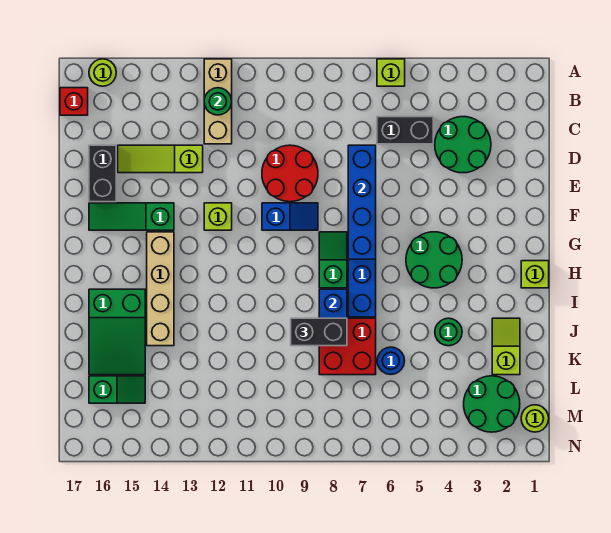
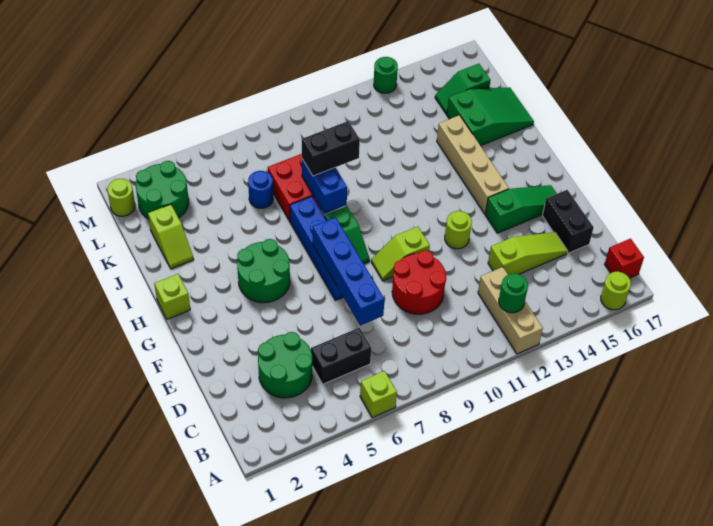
blue 1x2 slope [262,203,318,230] -> lime 1x2 slope [371,226,430,281]
lime 1x1 brick [204,203,232,230] -> lime 1x1 round brick [445,211,472,249]
green 2x3 slope [89,289,145,375] -> green 2x3 slope turned to [447,87,534,146]
green 1x1 round brick [435,318,462,346] -> green 1x1 round brick moved to [374,57,398,93]

